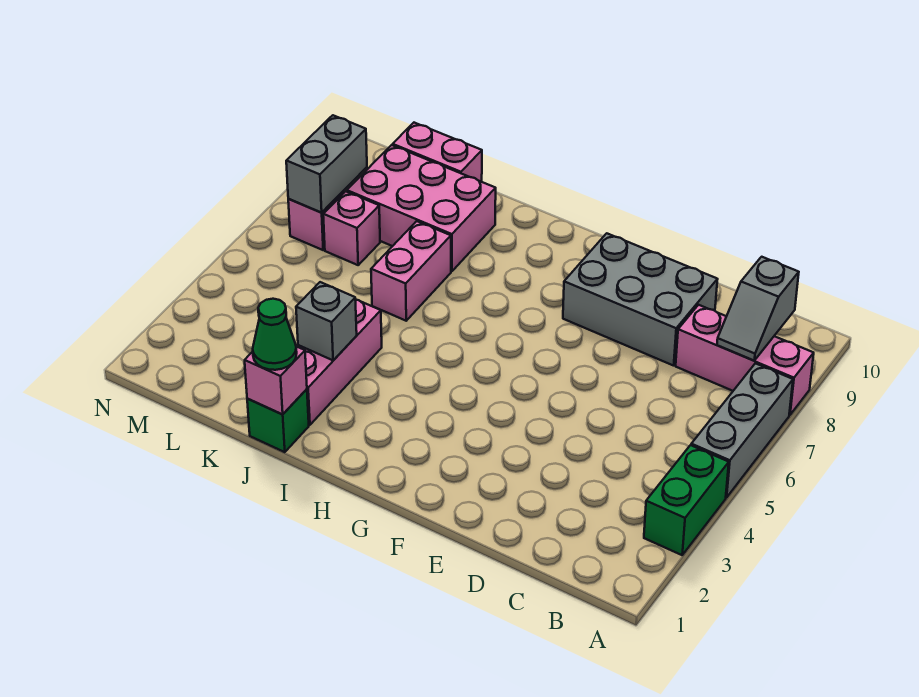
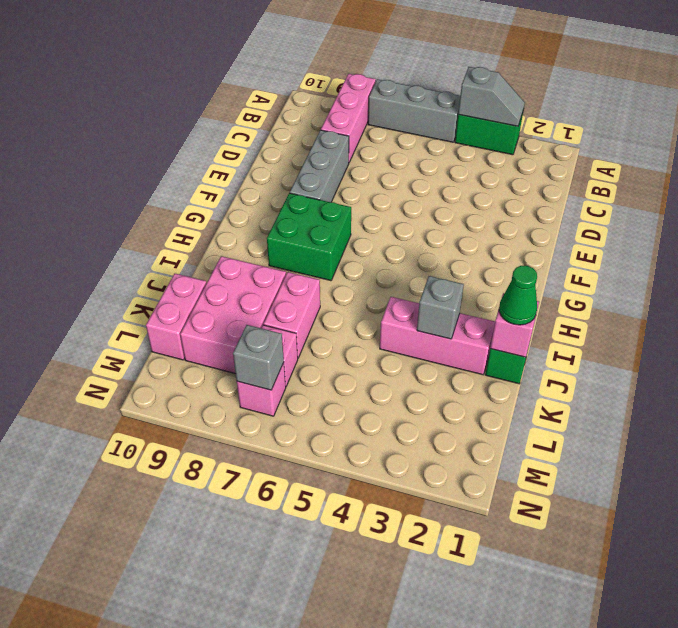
grey 1x2 slope [717,257,799,361] -> grey 1x2 slope moved to [458,67,525,126]
grey 2x3 brick [563,233,718,366] -> grey 1x3 brick [290,130,349,202]
none -> green 2x2 brick [267,193,351,281]
pink 1x2 brick [371,221,451,321] -> pink 1x2 brick turned to [264,272,320,358]
grey 1x2 brick [286,115,367,213] -> grey 1x1 brick [233,325,284,390]

